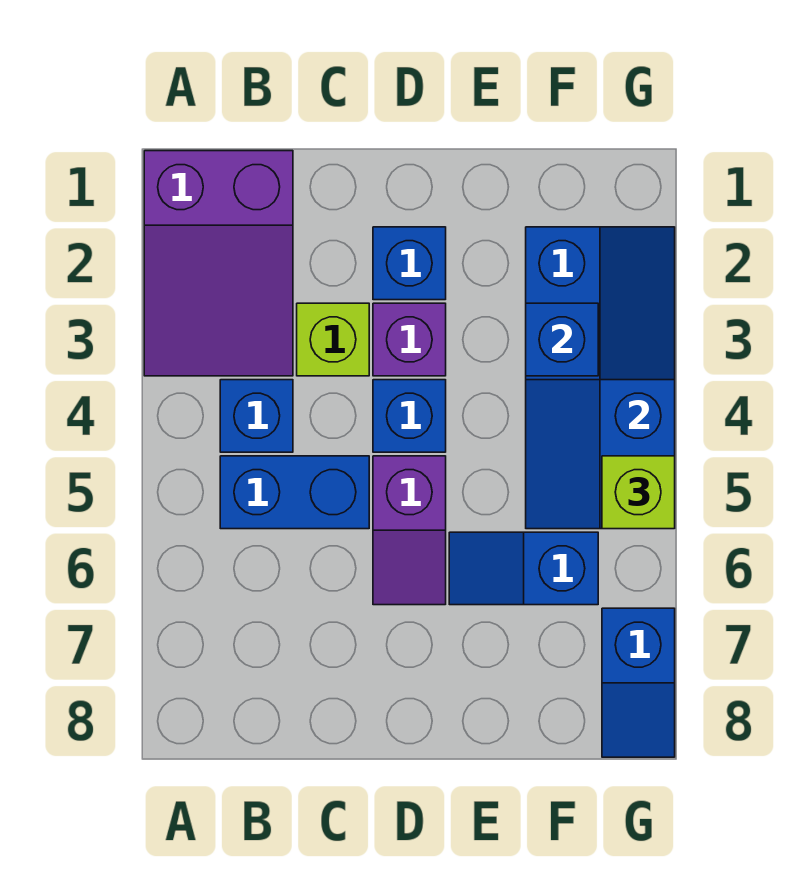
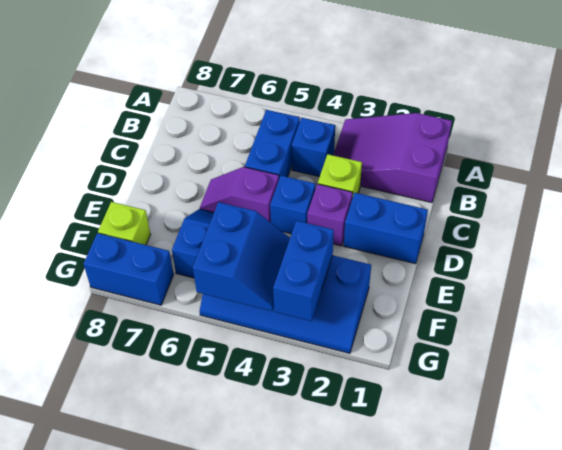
blue 1x1 brick [373,227,446,300] -> blue 1x2 brick [344,193,428,264]
blue 1x1 brick [526,303,598,376] -> blue 1x2 brick [273,221,334,321]
blue 2x2 slope [526,380,675,529] -> blue 2x2 slope turned to [193,202,290,311]
lime 1x1 brick [602,456,675,529] -> lime 1x1 brick moved to [98,202,151,245]
blue 1x2 slope [602,608,675,757] -> blue 1x2 brick [84,233,174,305]

